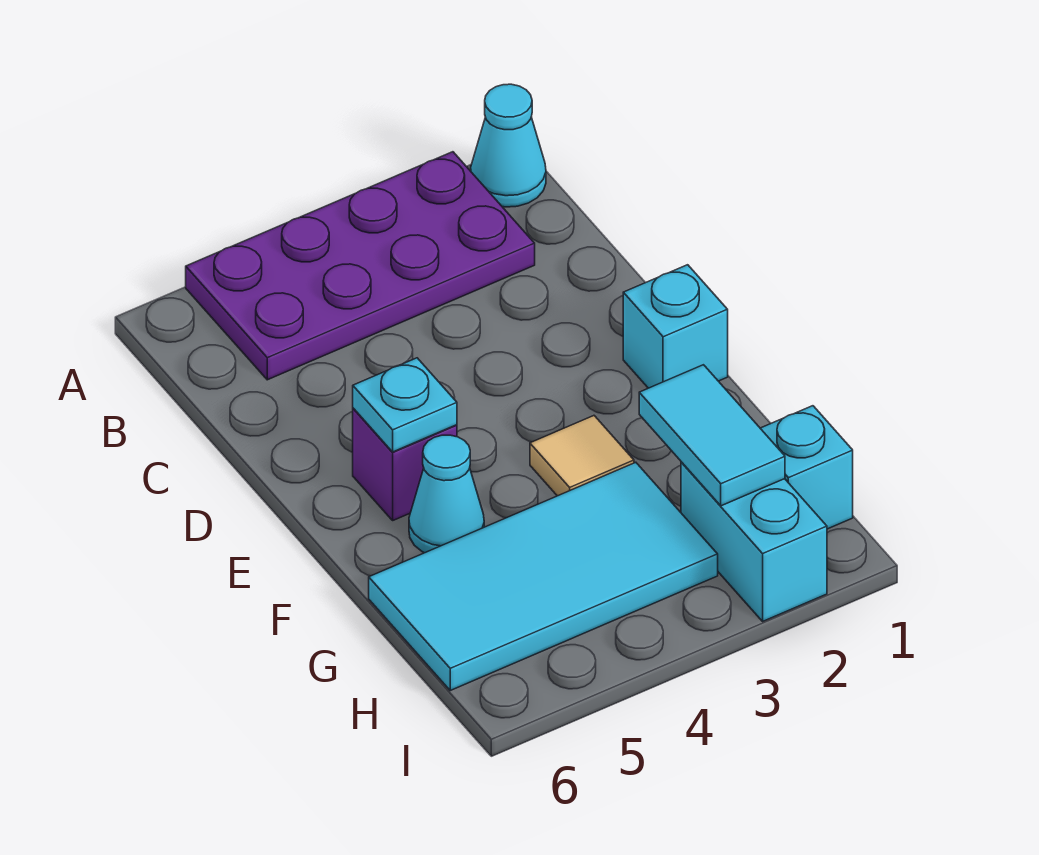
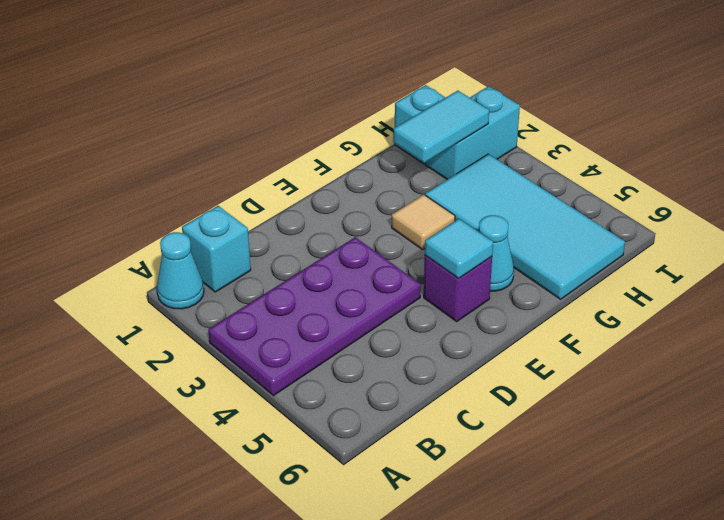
purple 2x4 plate [186,152,535,380] -> purple 2x4 plate turned to [208,237,421,396]
cyan 1x1 brick [623,265,728,388] -> cyan 1x1 brick moved to [182,206,251,292]
cyan 1x1 plate [353,358,457,452] -> cyan 1x1 tile [425,219,493,279]

